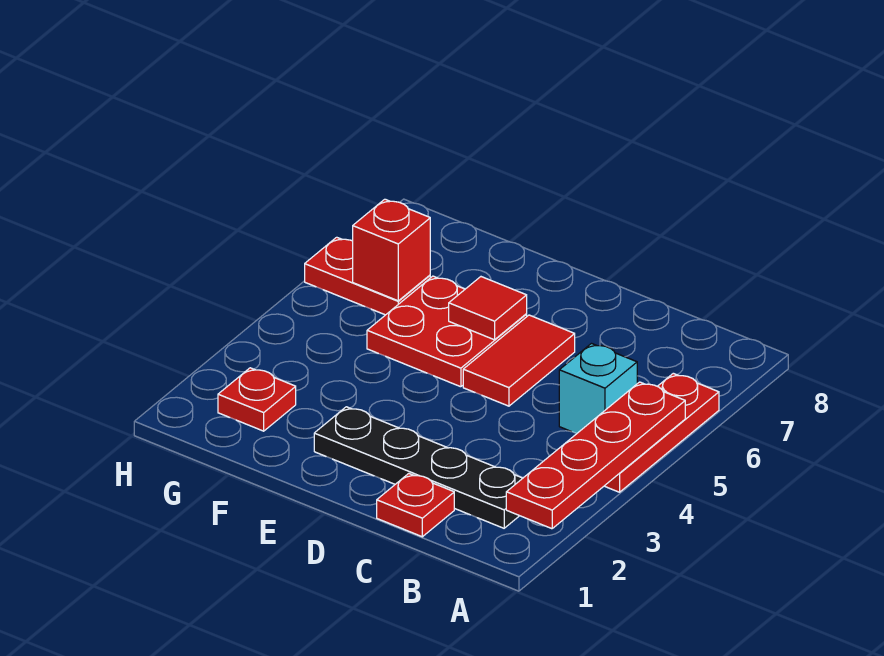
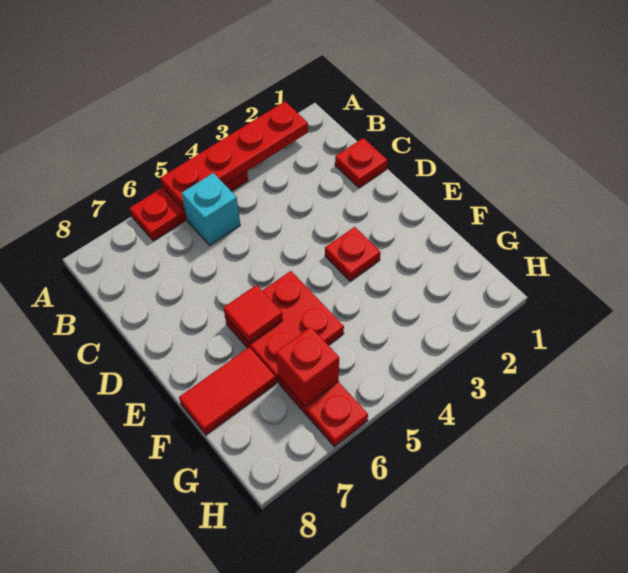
black 1x4 plate [314,407,523,528] -> none
red 1x2 tile [463,315,575,406] -> red 1x2 tile moved to [179,347,276,435]
red 1x1 plate [218,368,296,431] -> red 1x1 plate moved to [325,227,381,281]

